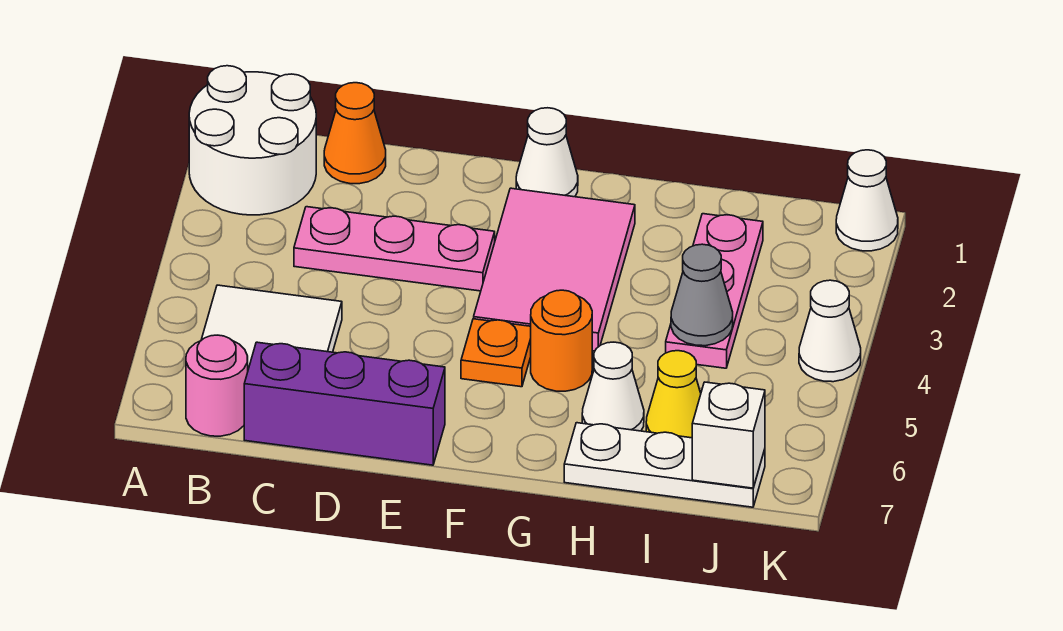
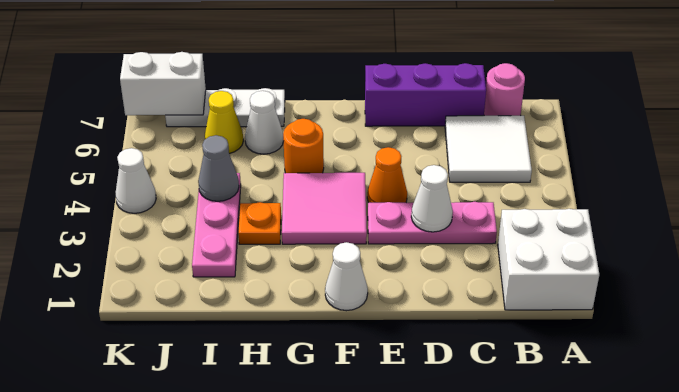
white 2x2 round brick [189,66,316,215] -> white 2x2 brick [498,209,599,310]
orange 1x1 cone [324,83,386,184] -> orange 1x1 cone moved to [367,147,407,203]
pink 2x3 tile [474,188,635,351] -> pink 2x2 tile [282,173,367,244]
orange 1x1 plate [461,319,531,387] -> orange 1x1 plate moved to [238,202,281,244]
white 1x1 brick [692,382,765,488] -> white 1x2 brick [120,52,206,115]
white 1x1 cone [836,150,898,251] -> white 1x1 cone moved to [411,165,453,232]

